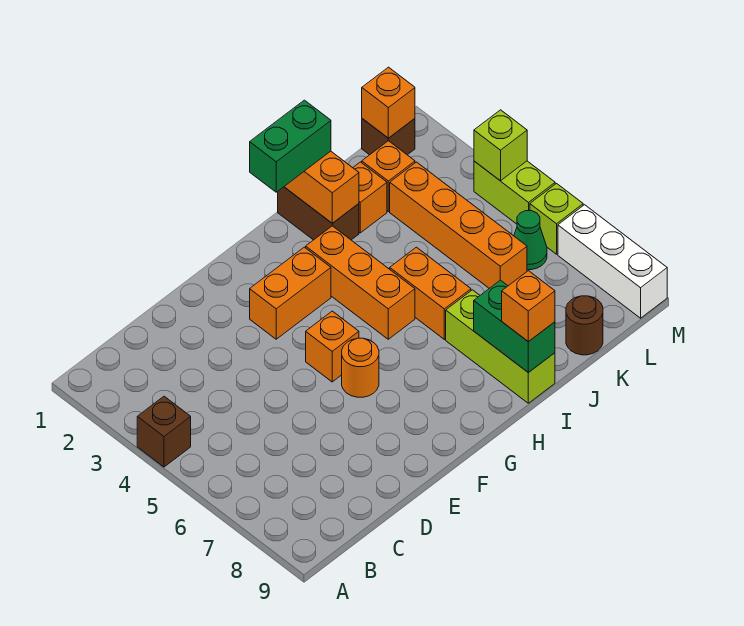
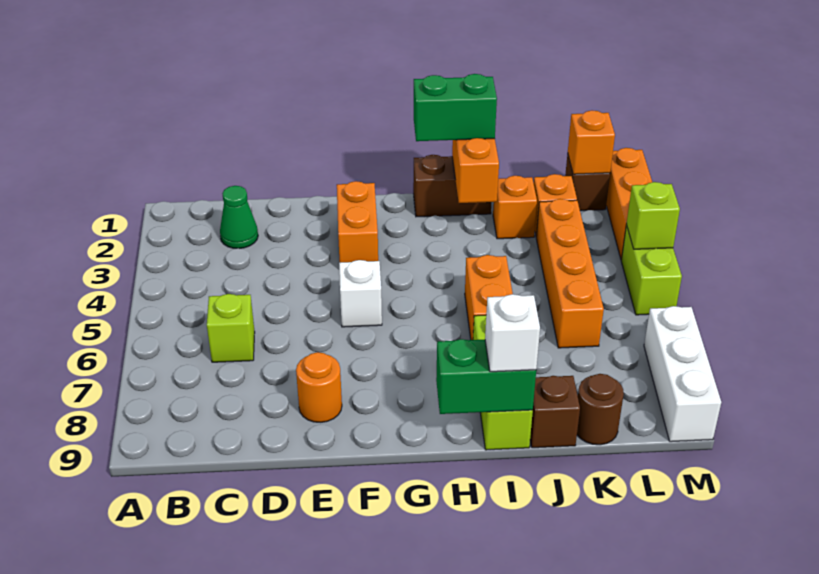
brown 1x1 brick [137,396,191,467] -> brown 1x1 brick moved to [530,376,580,448]
orange 1x2 brick [250,247,331,339] -> orange 1x2 brick turned to [337,181,378,262]
orange 1x1 brick [306,311,359,382] -> white 1x1 brick [339,260,382,327]
orange 1x1 round brick [342,338,379,397] -> orange 1x1 round brick moved to [296,352,342,422]
orange 1x3 brick [306,226,415,339] -> orange 1x3 brick moved to [606,148,652,260]
brown 1x2 brick [278,187,359,240] -> brown 1x2 brick turned to [413,155,491,217]
green 1x2 brick [474,280,555,373] -> green 1x2 brick turned to [436,339,536,414]
orange 1x1 brick [502,271,555,342] -> white 1x1 brick [485,294,540,372]
green 1x1 cone [514,211,547,270] -> green 1x1 cone moved to [220,186,258,249]
lime 1x1 brick [530,184,583,254] -> lime 1x1 brick moved to [207,294,255,362]

